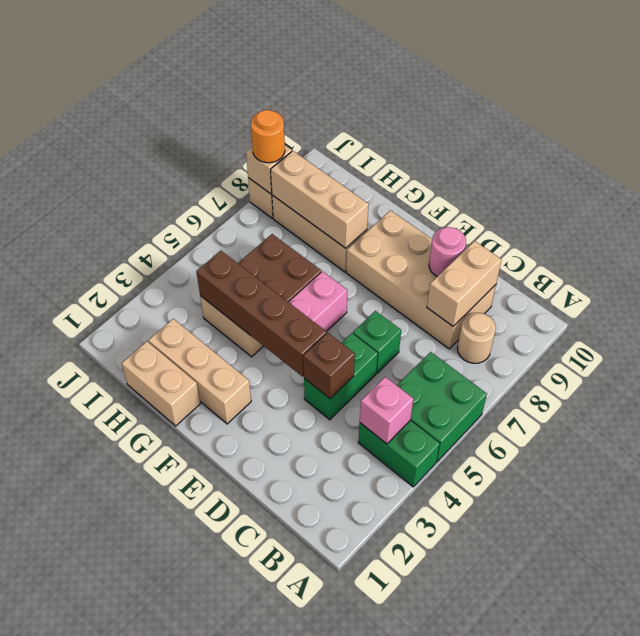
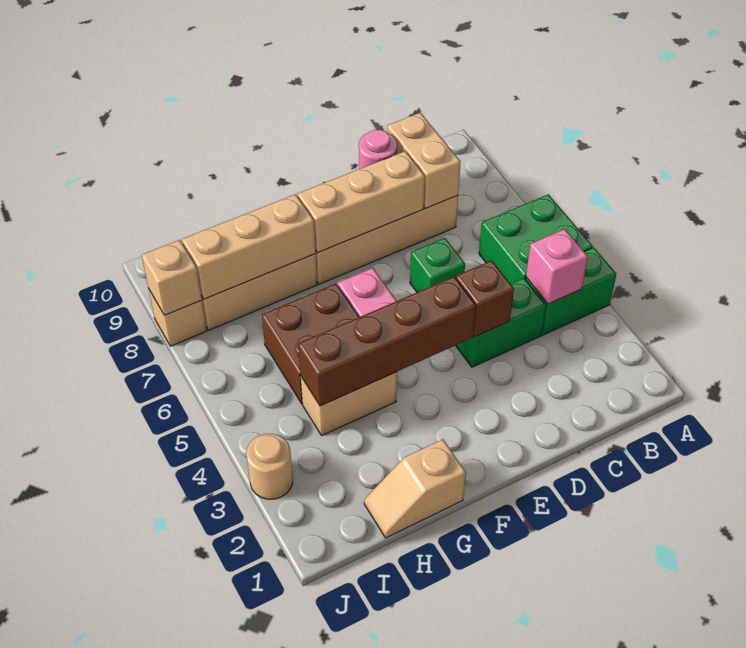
tan 1x1 round brick [457,313,496,363] -> tan 1x1 round brick moved to [246,434,293,499]
green 1x2 brick [304,333,378,420] -> green 1x2 brick turned to [456,278,546,367]
tan 1x3 brick [149,319,251,424] -> tan 1x3 brick moved to [298,151,425,253]
tan 1x2 brick [122,342,200,426] -> tan 1x2 slope [364,439,466,538]
orange 1x1 round brick [251,110,285,163] -> none

